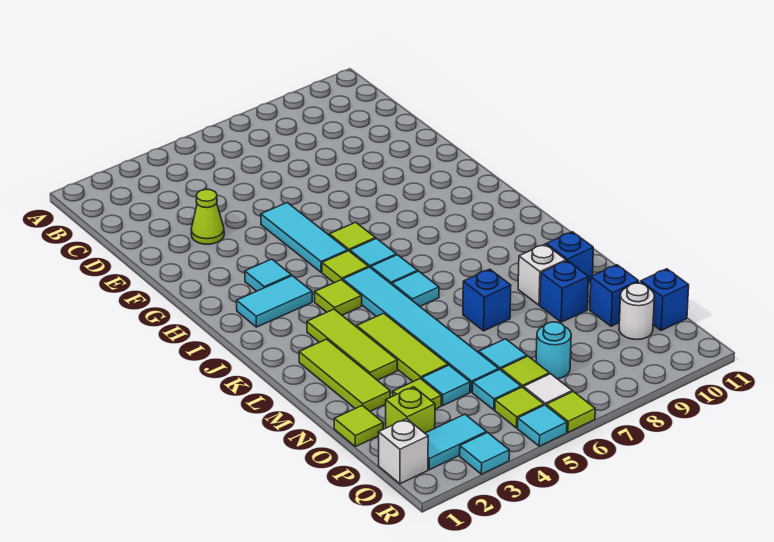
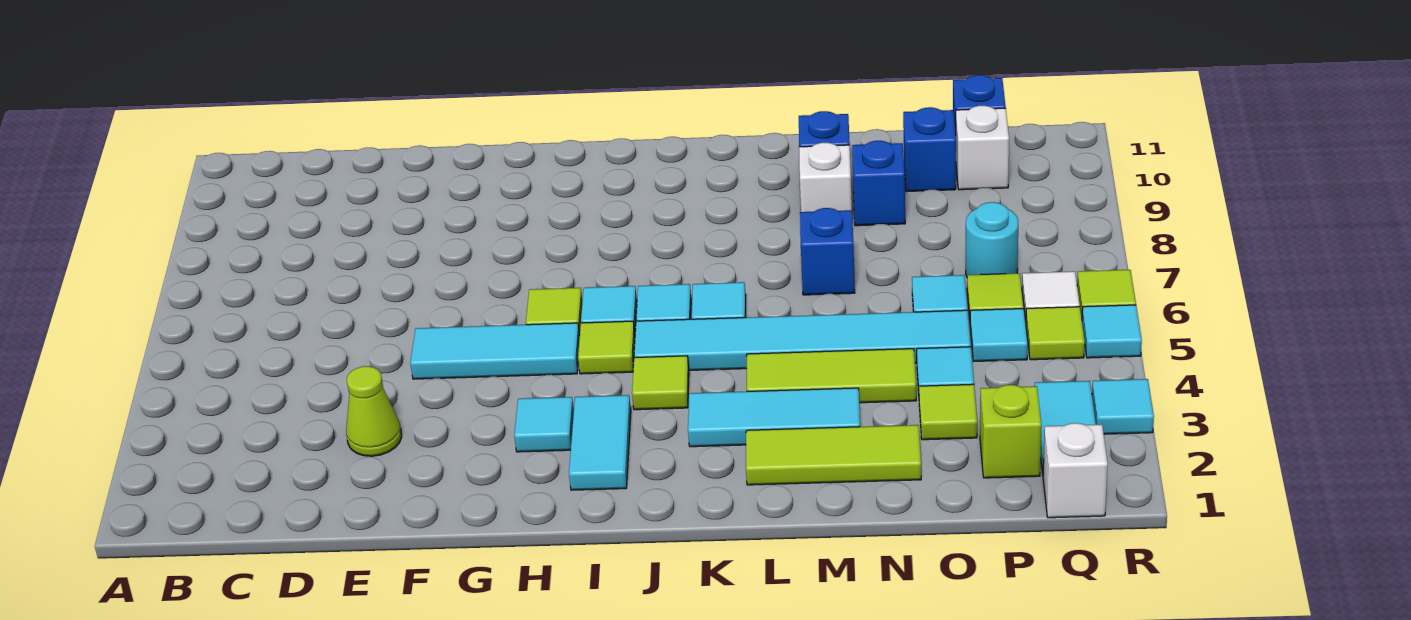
lime 1x3 tile [307,309,397,380] -> cyan 1x3 tile [688,388,860,447]
lime 1x1 tile [334,405,383,447] -> none
white 1x1 round brick [619,283,654,340] -> white 1x1 brick [956,106,1009,190]

